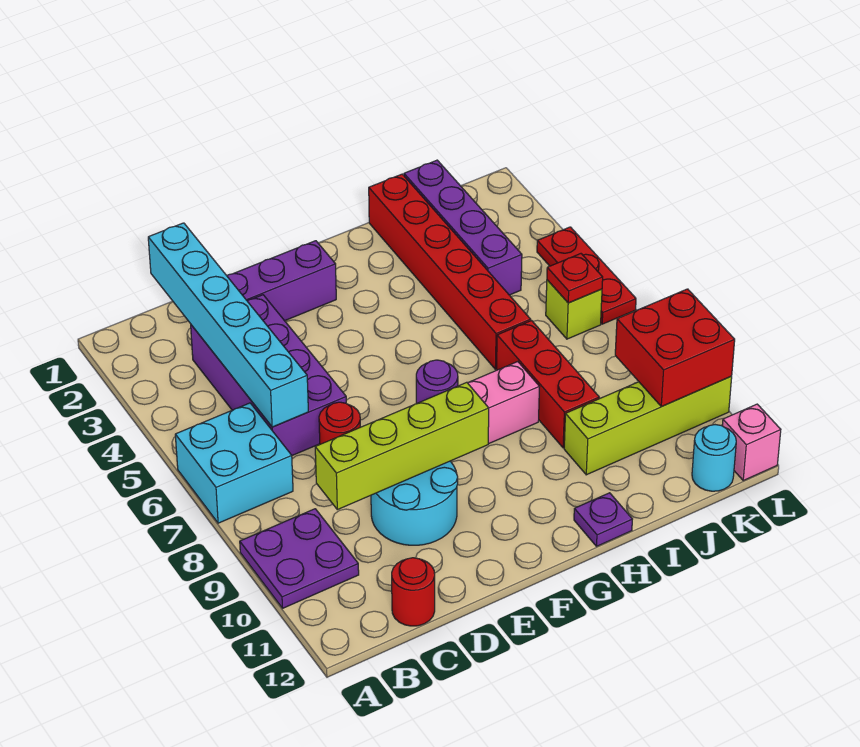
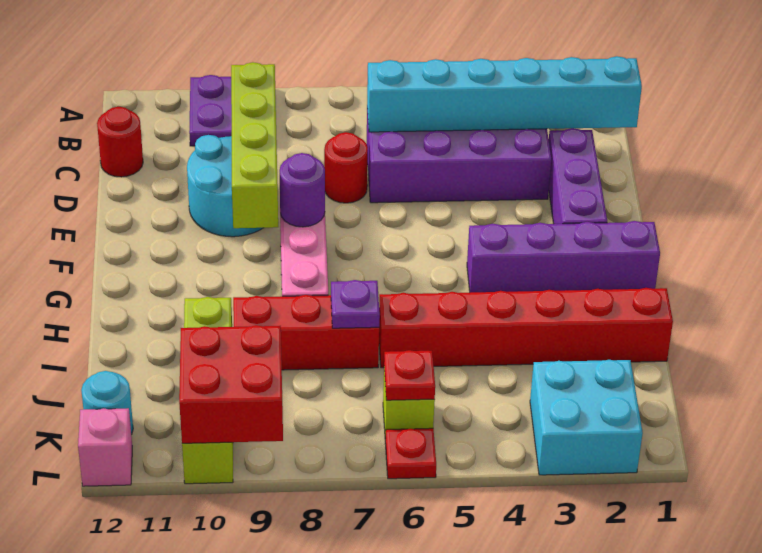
cyan 2x2 brick [175,403,293,523] -> cyan 2x2 brick moved to [530,360,643,475]
purple 1x1 plate [574,493,632,546] -> purple 1x1 plate moved to [331,280,380,328]
purple 1x4 brick [404,160,522,295] -> purple 1x4 brick moved to [467,221,660,292]
red 1x3 plate [537,227,636,324] -> red 1x1 plate [385,428,436,479]

